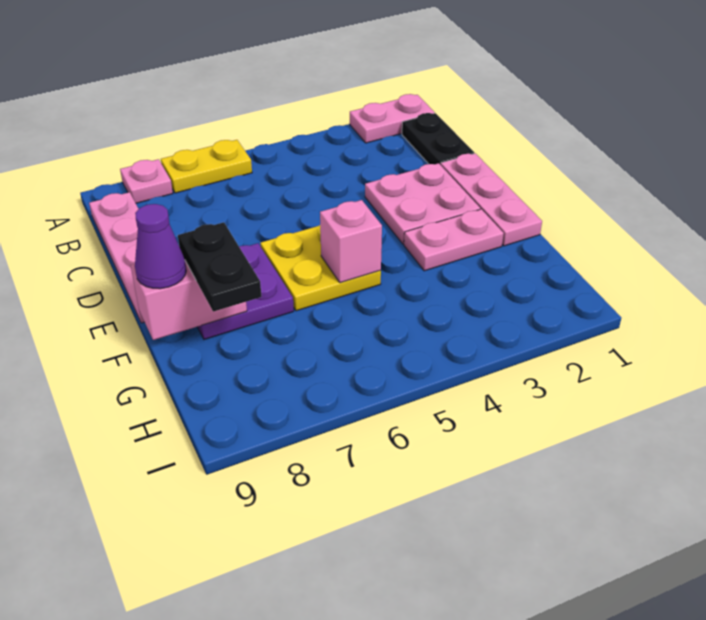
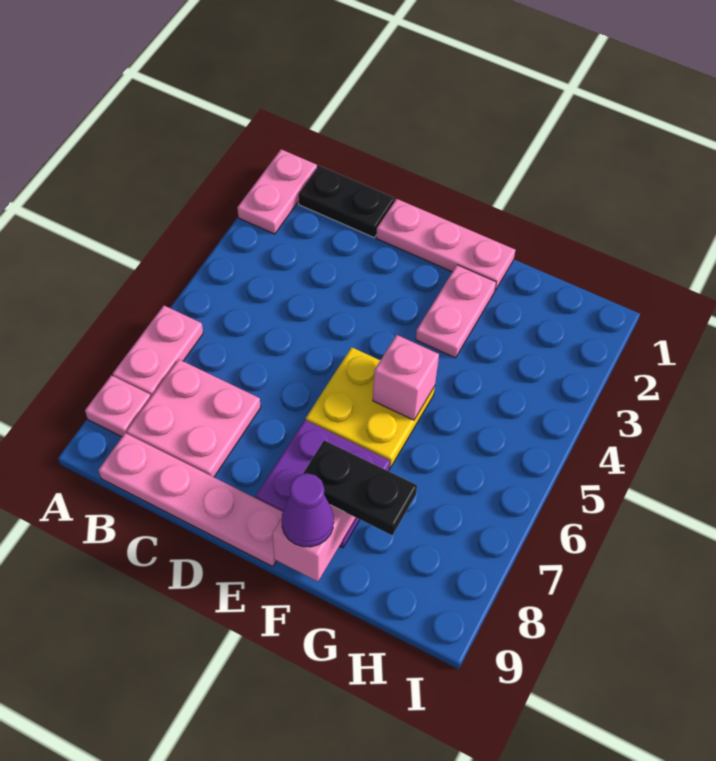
yellow 1x2 plate [161,140,252,193] -> pink 1x2 plate [113,306,203,396]
pink 2x2 plate [365,163,480,244] -> pink 2x2 plate moved to [127,359,261,477]

